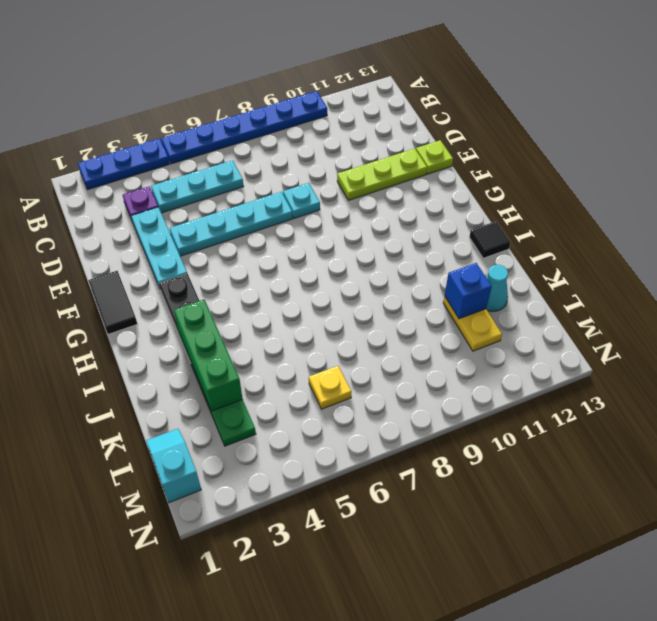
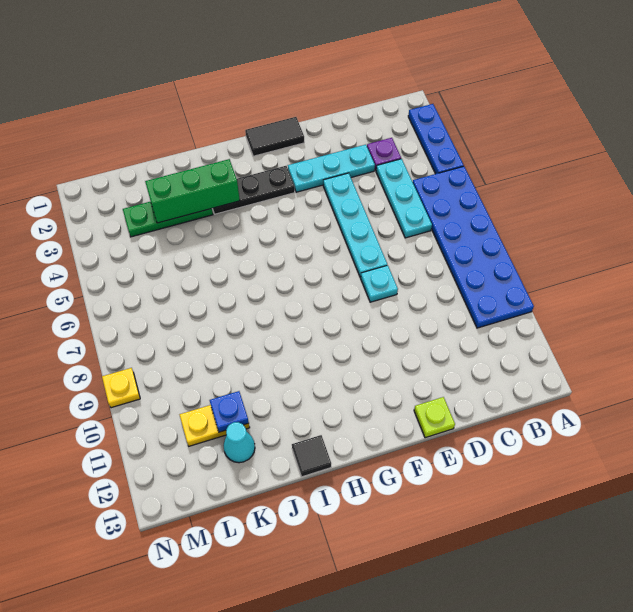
blue 1x6 plate [161,91,327,164] -> blue 2x6 plate [413,166,534,328]
lime 1x3 plate [337,149,427,200] -> none
blue 1x1 brick [445,263,492,319] -> blue 1x1 plate [210,391,249,432]
cyan 1x2 slope [146,429,201,503] -> none
yellow 1x1 plate [309,366,351,409] -> yellow 1x1 plate moved to [102,368,140,408]

